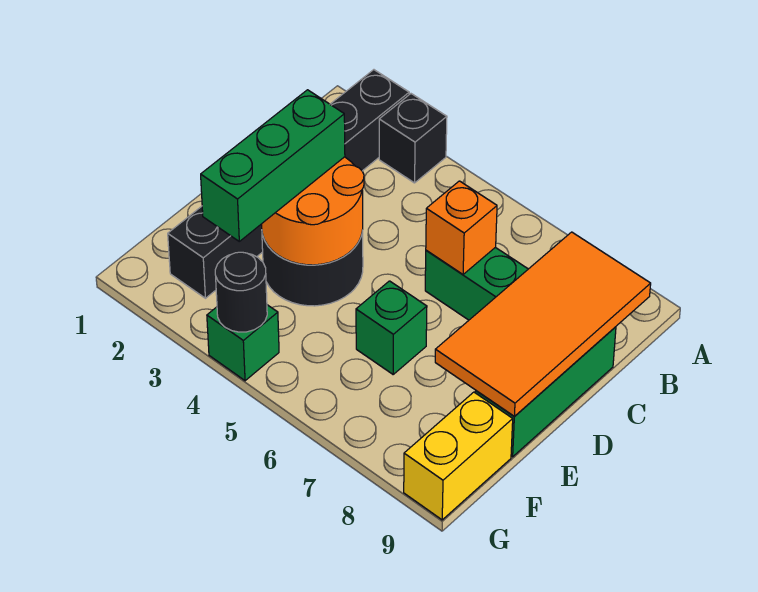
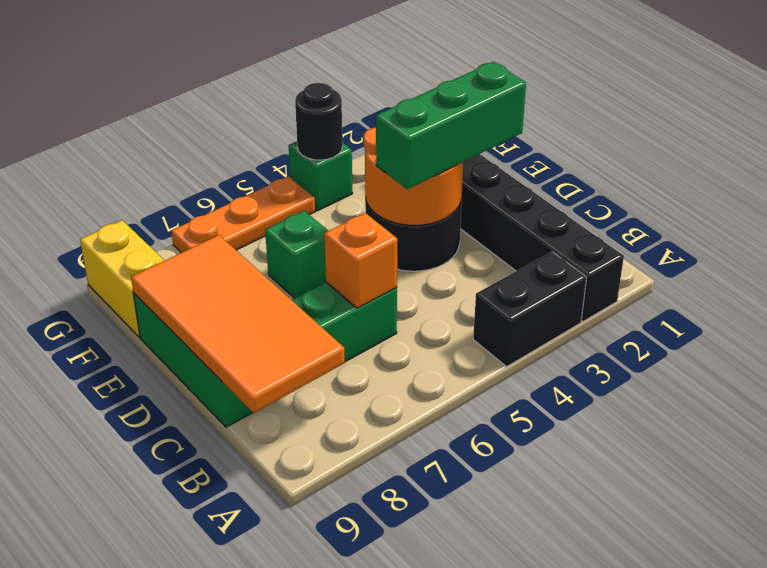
black 1x1 brick [379,94,447,183] -> black 1x2 brick [473,252,587,367]
green 1x3 brick [201,90,345,241] -> green 1x3 brick turned to [376,62,526,189]
none -> orange 1x3 plate [171,176,315,253]

